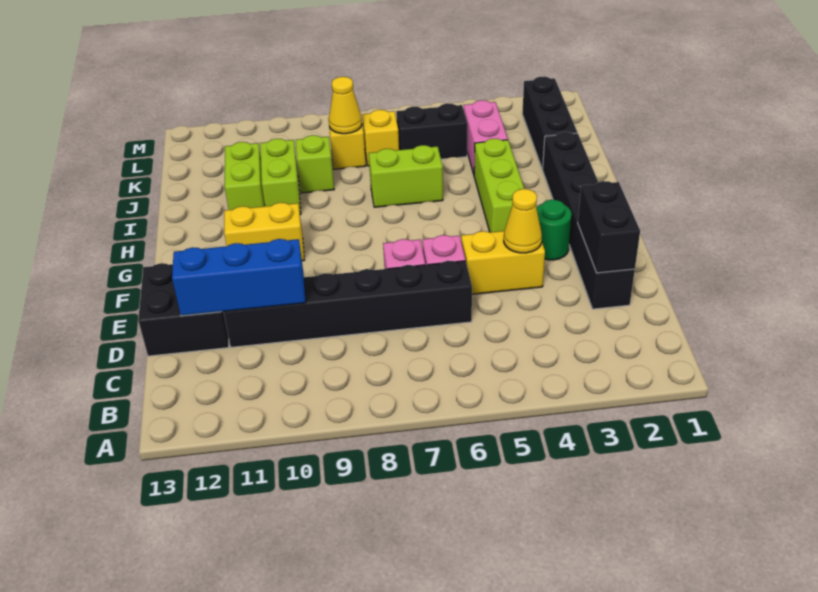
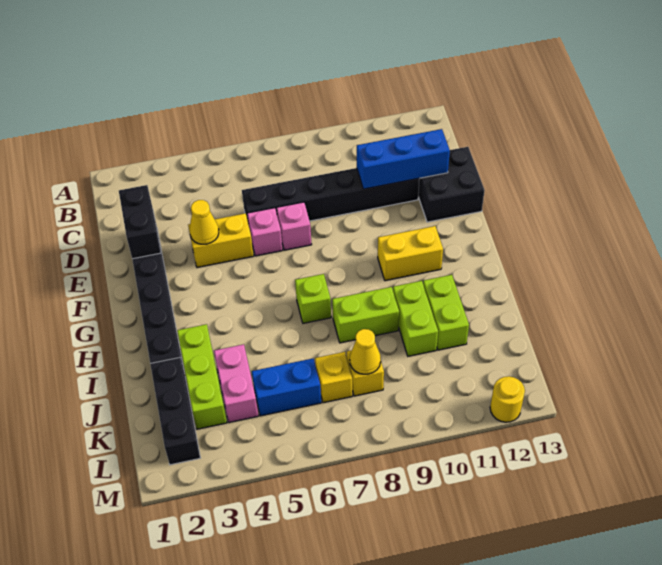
green 1x1 round brick [537,200,572,260] -> none
lime 1x3 brick [474,139,524,232] -> lime 1x3 brick moved to [177,324,227,429]
lime 1x2 brick [369,145,443,207] -> lime 1x2 brick moved to [332,287,399,343]
lime 1x1 brick [296,135,334,193] -> lime 1x1 brick moved to [295,274,331,323]
black 1x2 brick [396,103,467,159] -> blue 1x2 brick [252,359,321,416]
none -> yellow 1x1 round brick [490,376,525,422]

